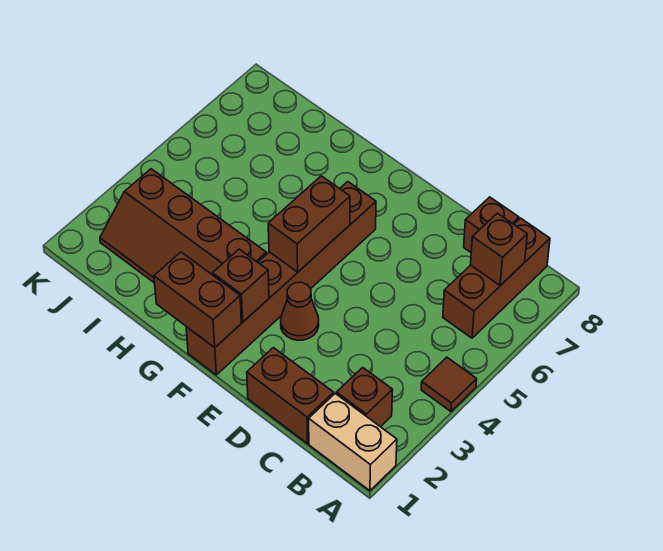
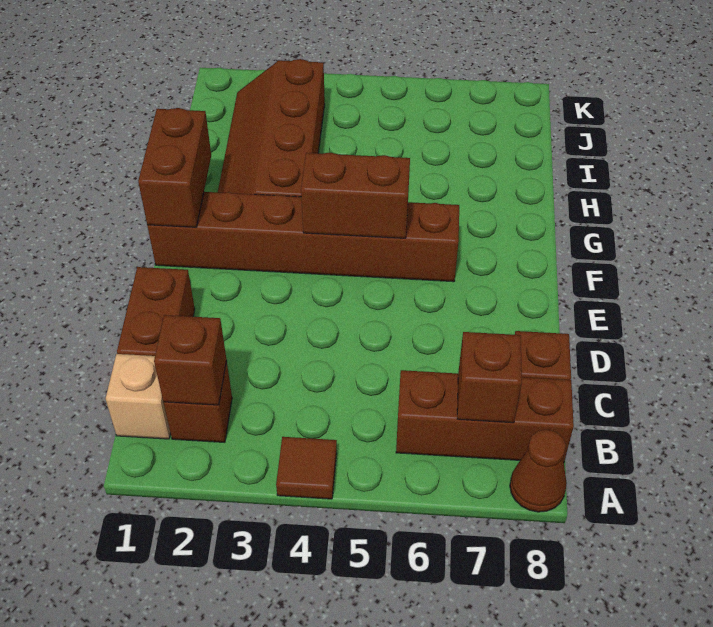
tan 1x2 brick [309,394,397,491] -> tan 1x1 brick [106,354,170,439]
brown 1x1 cone [281,282,319,340] -> brown 1x1 cone moved to [510,430,567,512]
brown 1x1 brick [213,249,269,322] -> brown 1x1 brick moved to [154,315,226,405]

